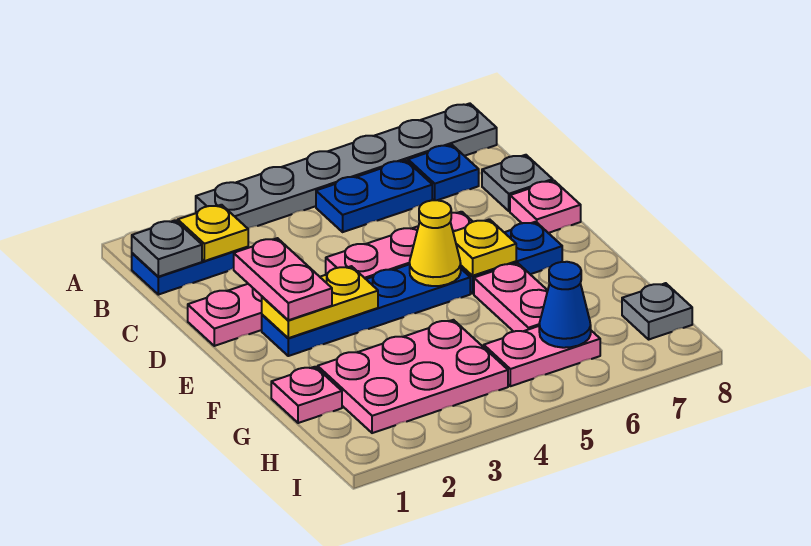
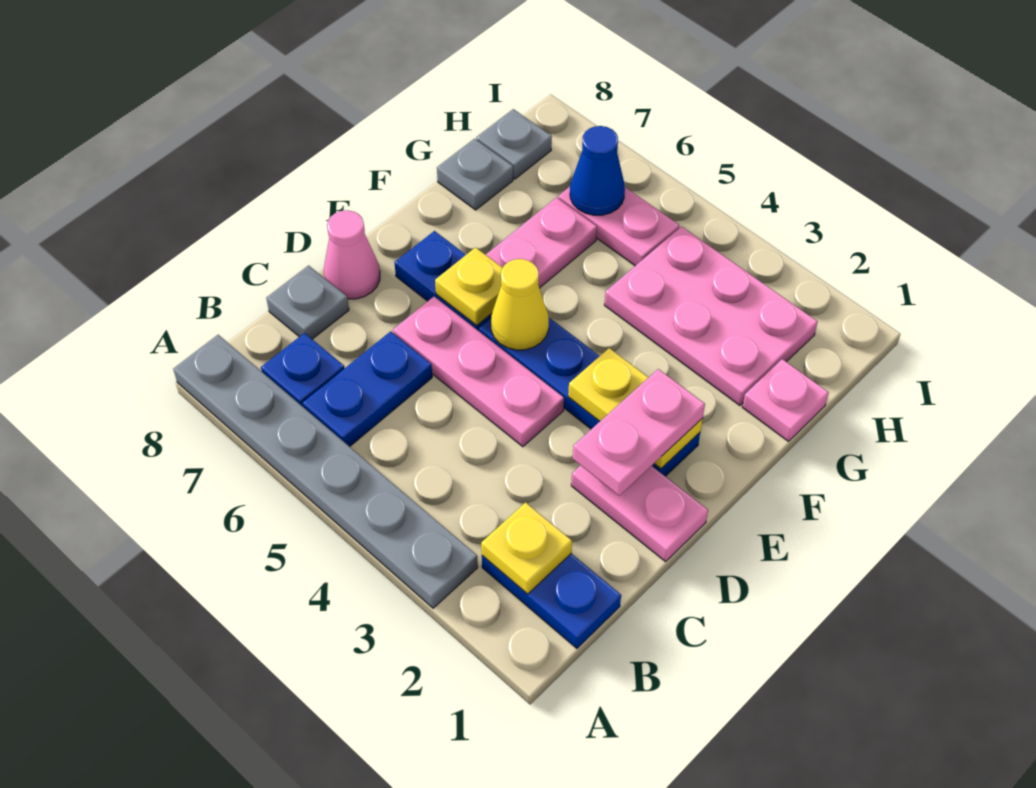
grey 1x1 plate [132,220,202,277] -> grey 1x1 plate moved to [437,139,513,210]
blue 1x2 plate [316,160,432,232] -> blue 1x2 plate turned to [303,331,432,447]
pink 1x1 plate [510,180,581,233] -> pink 1x1 cone [324,210,380,299]

